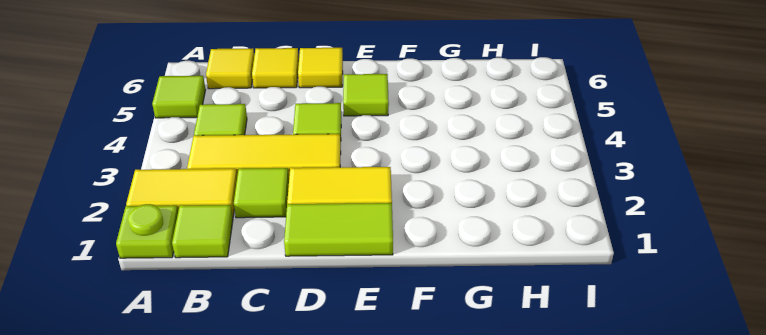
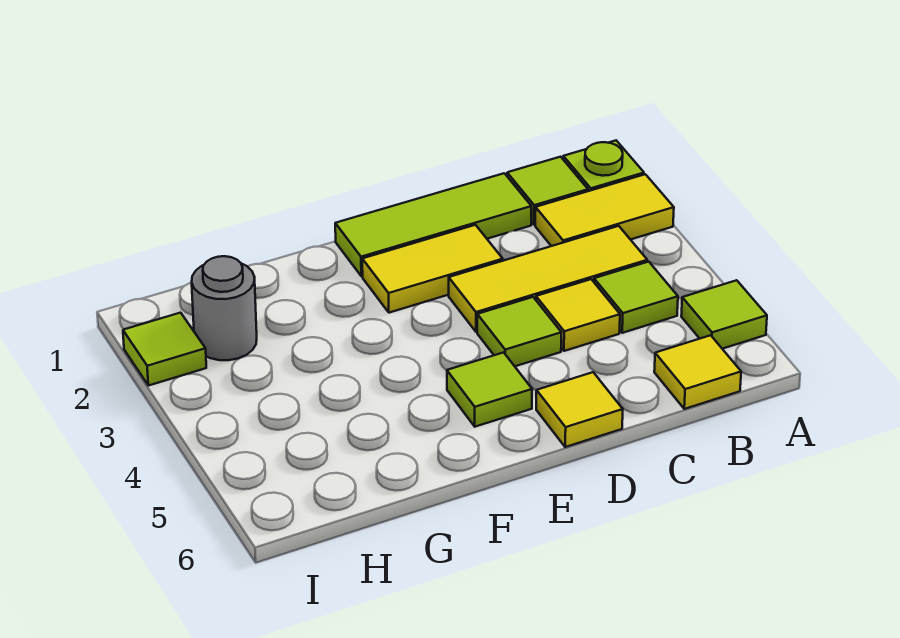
lime 1x1 tile [234,168,289,218] -> lime 1x1 tile moved to [123,313,206,386]
yellow 1x1 tile [252,48,299,88] -> yellow 1x1 tile moved to [536,279,620,351]
lime 1x2 tile [284,203,393,256] -> lime 1x3 tile [335,173,531,276]
none -> grey 1x1 round brick [192,256,257,360]

